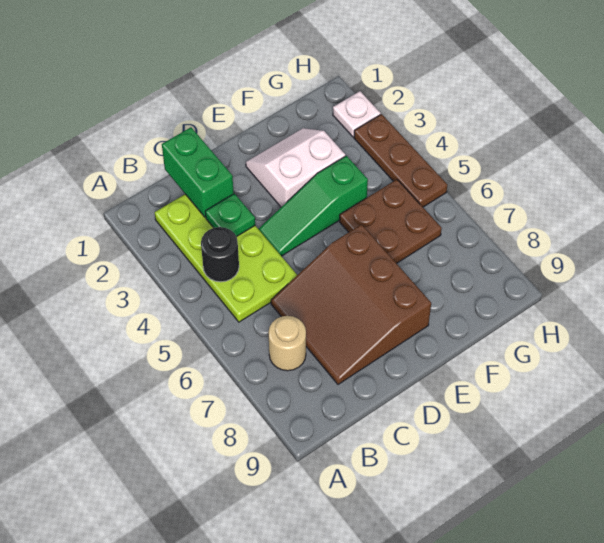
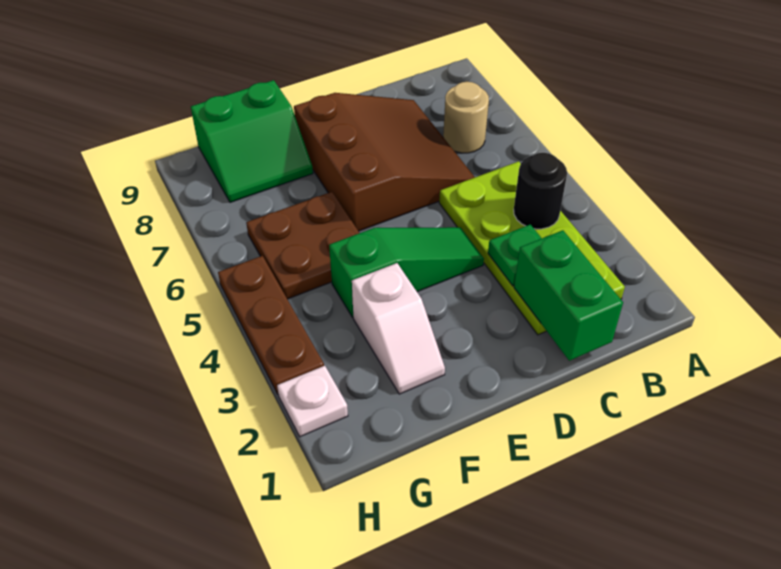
white 2x2 slope [246,128,345,207] -> white 1x2 slope [352,263,445,394]
none -> green 2x2 slope [191,80,313,202]

